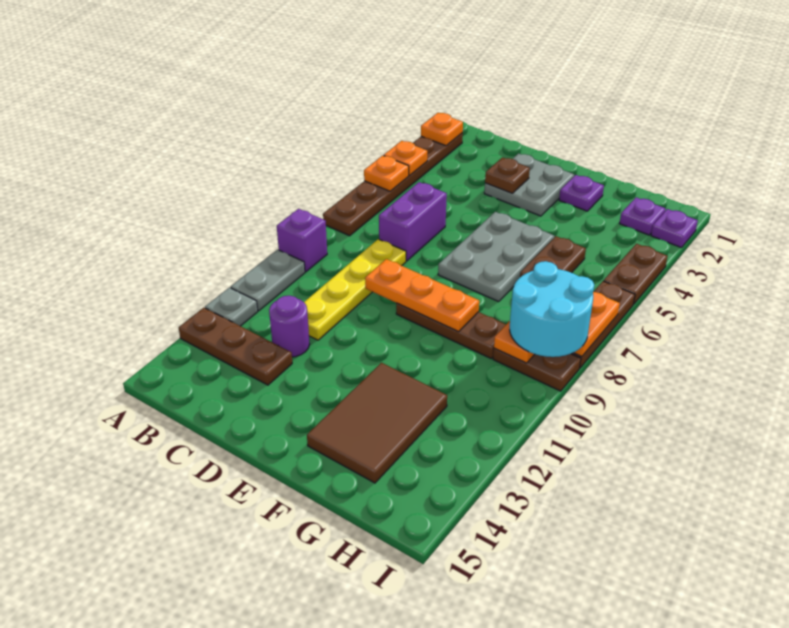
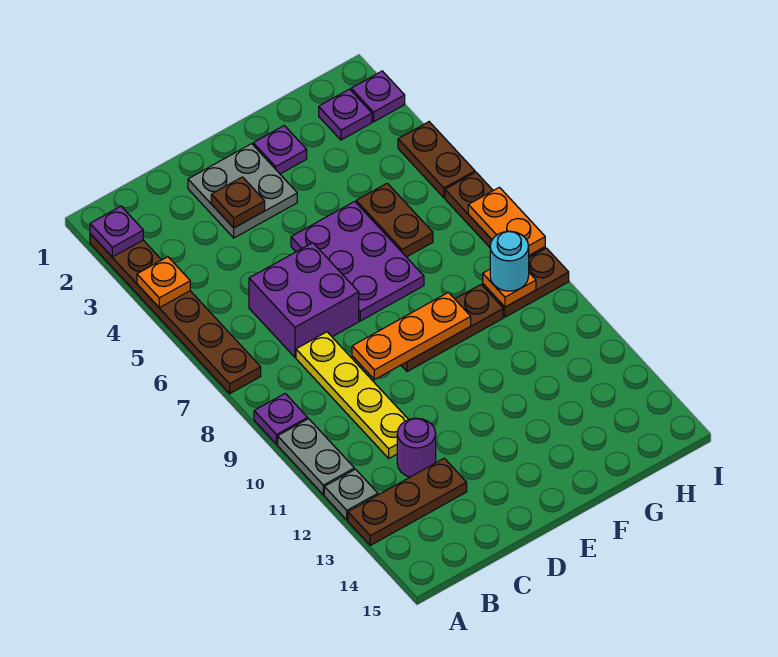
orange 1x1 plate [421,113,463,146] -> purple 1x1 plate [90,206,143,257]
orange 1x1 plate [364,156,409,191] -> none
purple 1x1 brick [277,209,327,272] -> purple 1x1 plate [254,394,308,444]
purple 1x2 brick [379,182,447,261] -> purple 2x2 brick [249,243,359,357]
grey 2x3 plate [438,212,554,302] -> purple 2x3 plate [291,201,424,321]
brown 2x3 tile [307,363,447,483] -> none
cyan 2x2 round brick [510,261,594,357] -> cyan 1x1 round brick [490,231,529,291]

